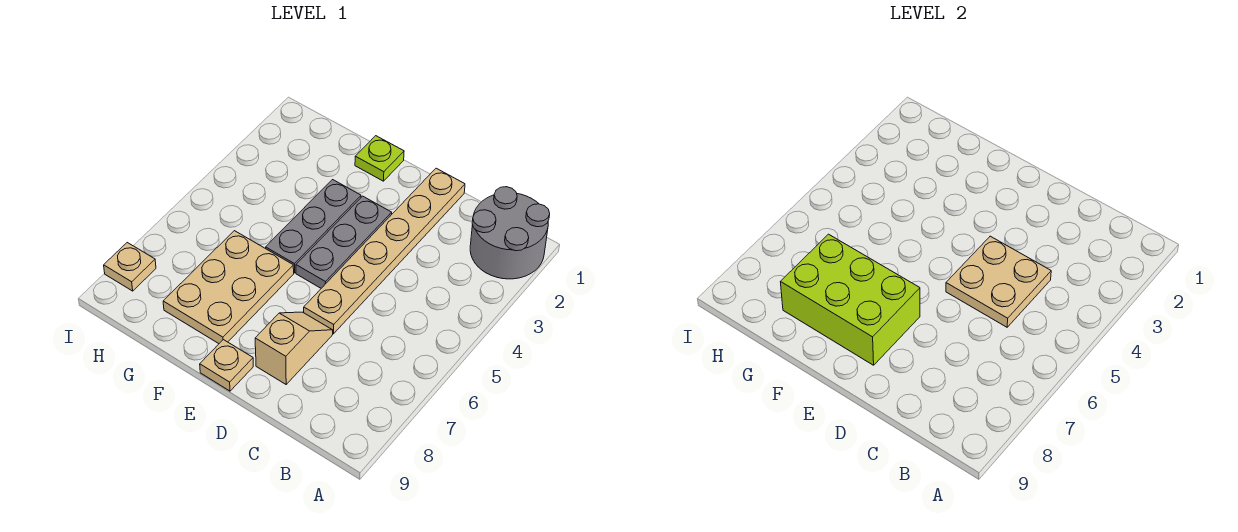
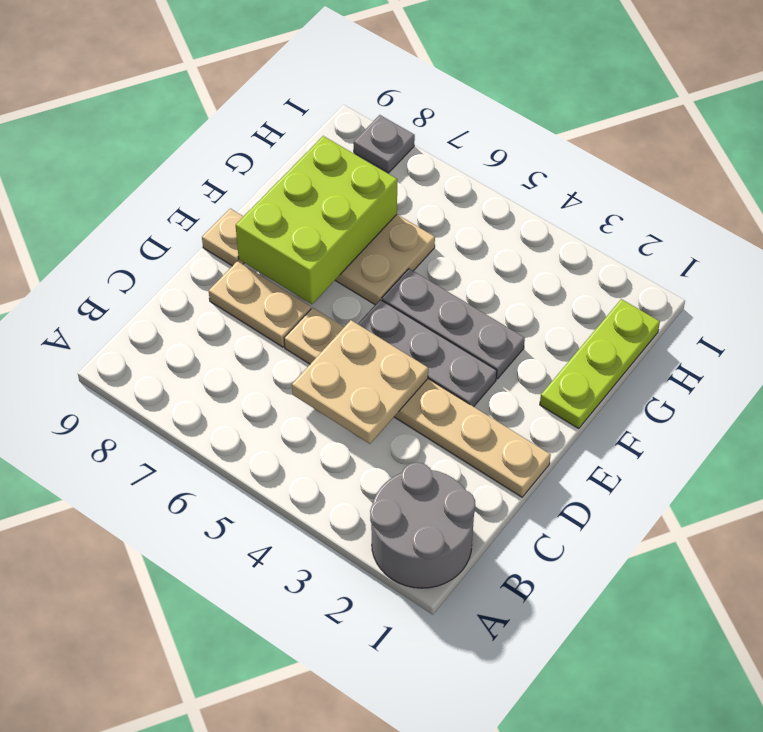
tan 1x2 slope [255,312,333,384] -> tan 1x2 plate [209,261,311,347]
lime 1x1 plate [355,136,404,181] -> lime 1x3 plate [540,299,660,428]
tan 1x1 plate [104,243,156,291] -> grey 1x1 plate [354,115,415,173]

